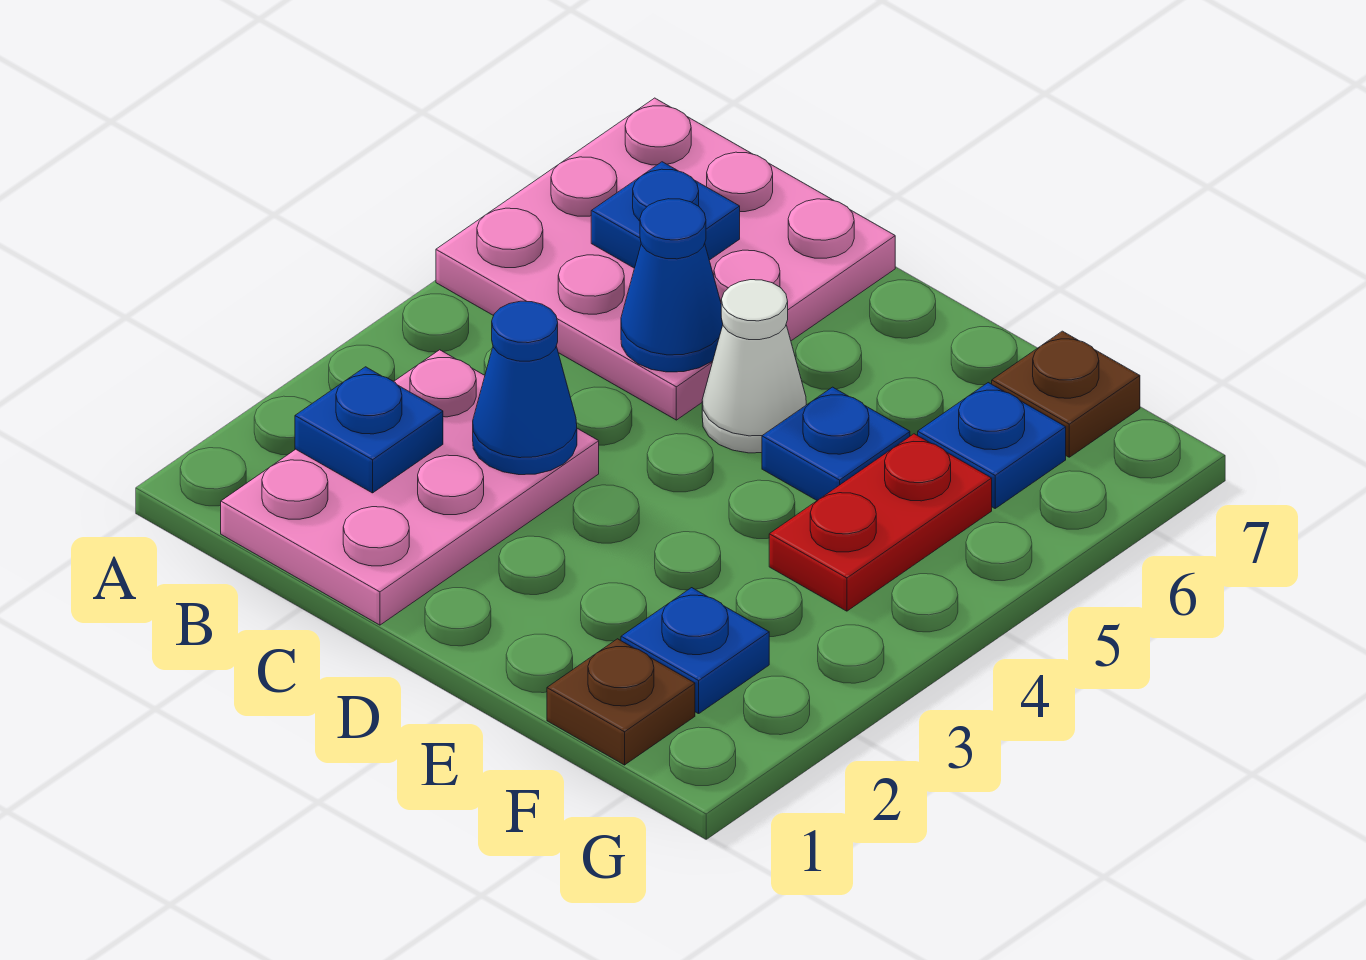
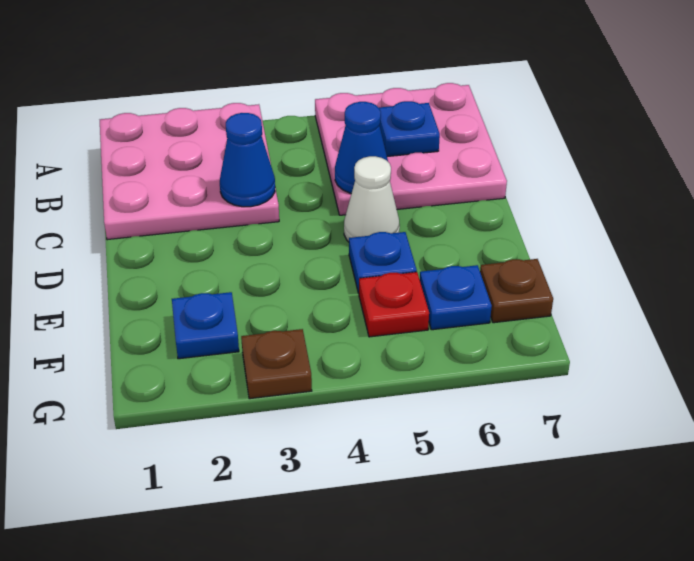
pink 2x3 plate [221,350,599,625] -> pink 3x3 plate [100,103,279,240]
blue 1x1 plate [295,367,443,493] -> none
brown 1x1 plate [547,639,695,765] -> brown 1x1 plate moved to [241,329,312,399]
red 1x2 plate [769,434,992,611] -> red 1x1 plate [359,272,429,337]

